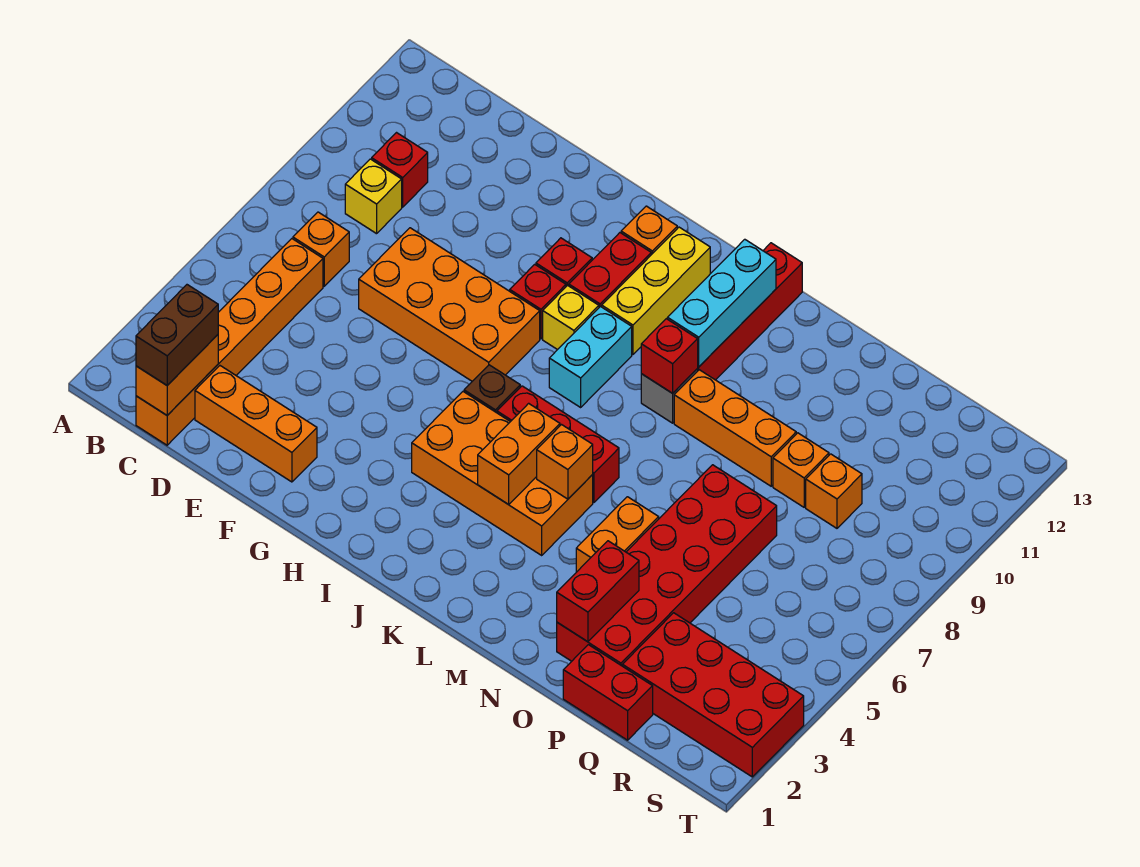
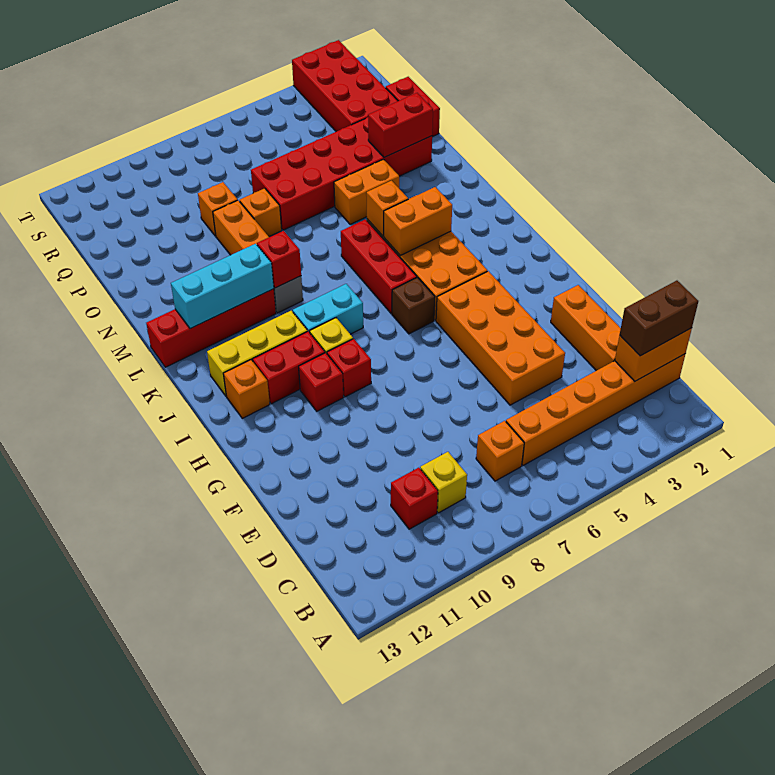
orange 2x4 brick [359,228,540,381] -> orange 2x4 brick moved to [436,271,565,405]
orange 1x1 brick [806,454,862,528] -> orange 1x1 brick moved to [240,188,282,237]

